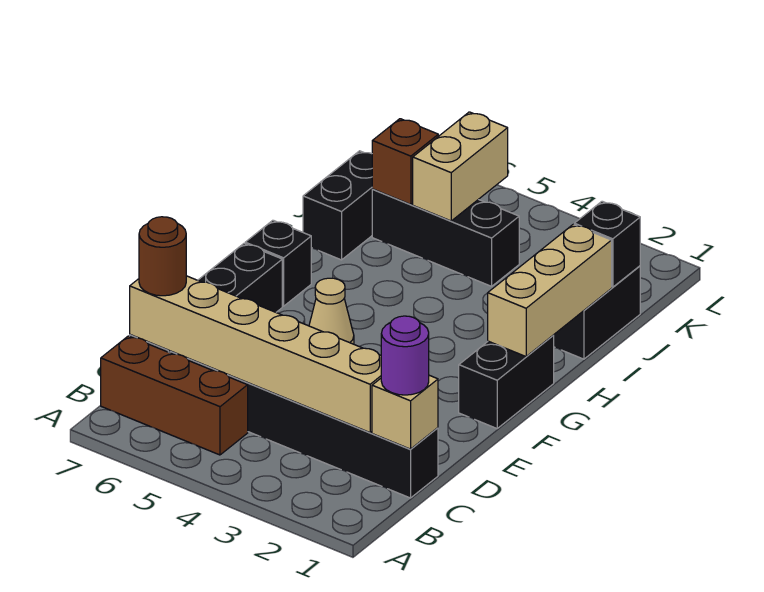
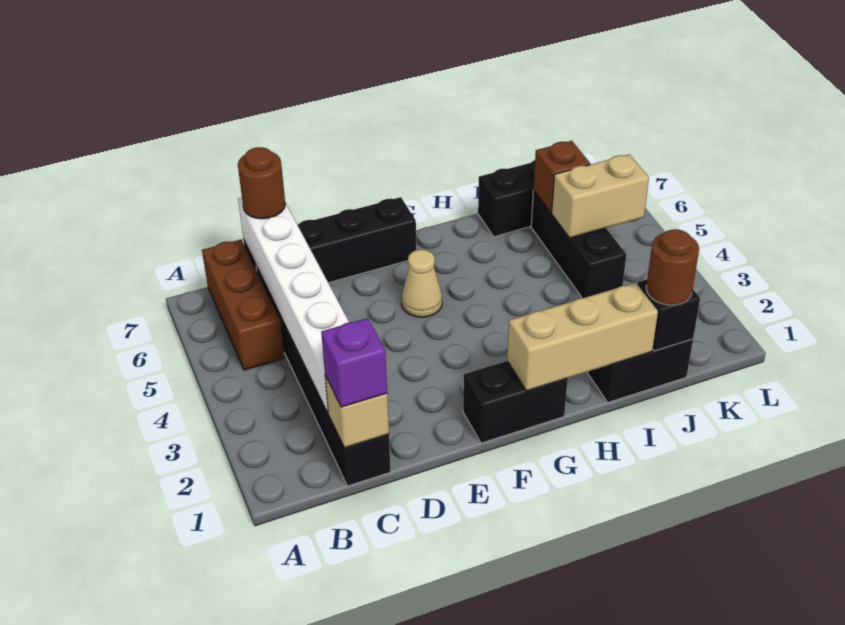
purple 1x1 round brick [381,316,429,395] -> purple 1x1 brick [321,318,387,407]
tan 1x6 brick [130,276,381,433] -> white 1x6 brick [238,198,349,413]
black 1x1 brick [245,220,311,306] -> none
none -> brown 1x1 round brick [646,229,699,305]

